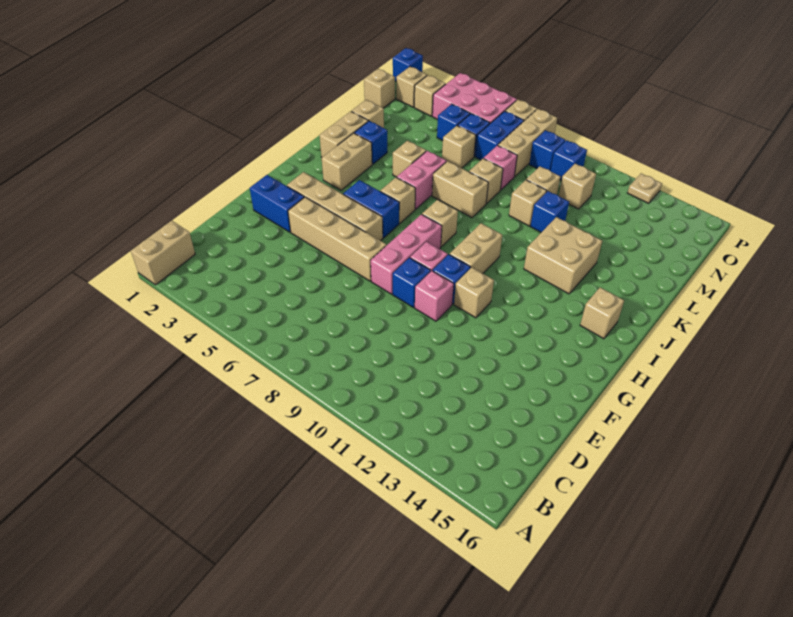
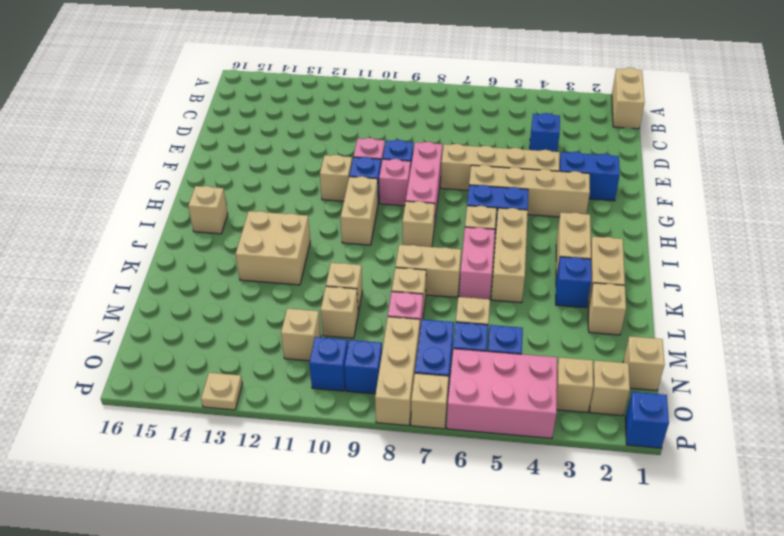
tan 1x1 brick [393,141,426,177] -> tan 1x3 brick [491,208,528,303]
blue 1x1 brick [530,191,569,232] -> blue 1x1 brick moved to [530,113,560,152]

